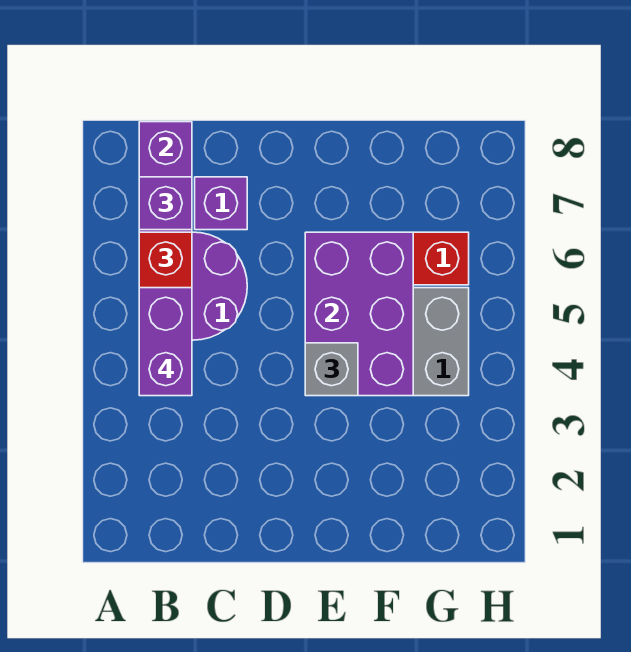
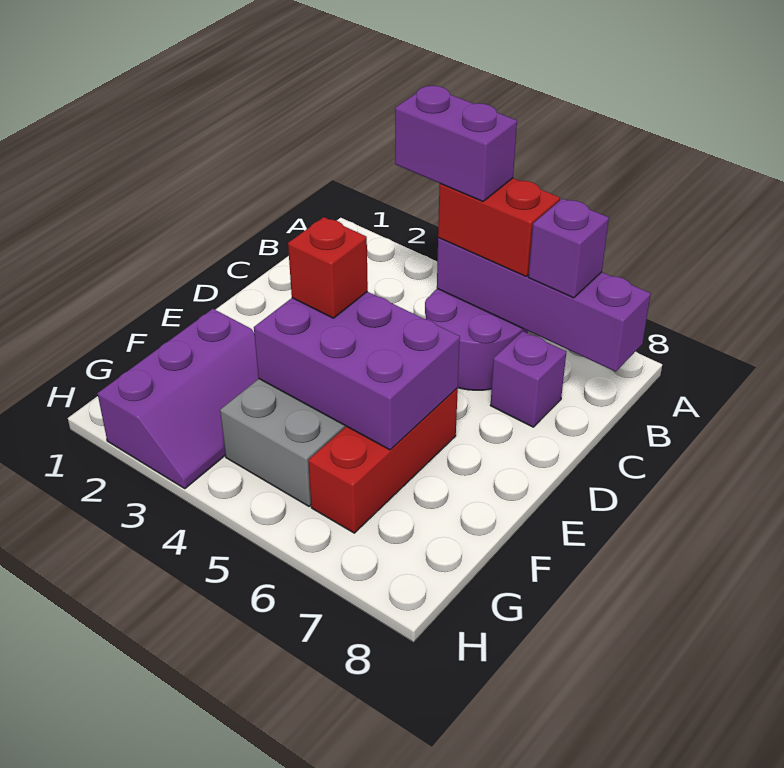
grey 1x1 brick [305,343,358,396] -> red 1x1 brick [288,217,368,318]
none -> purple 2x3 slope [98,309,259,489]

